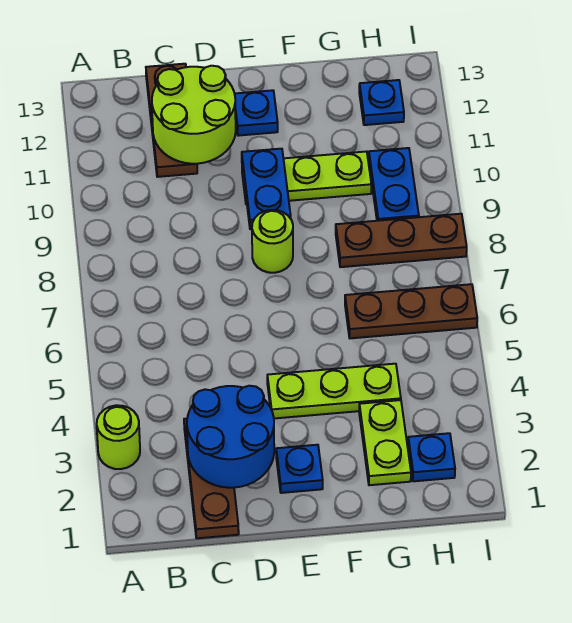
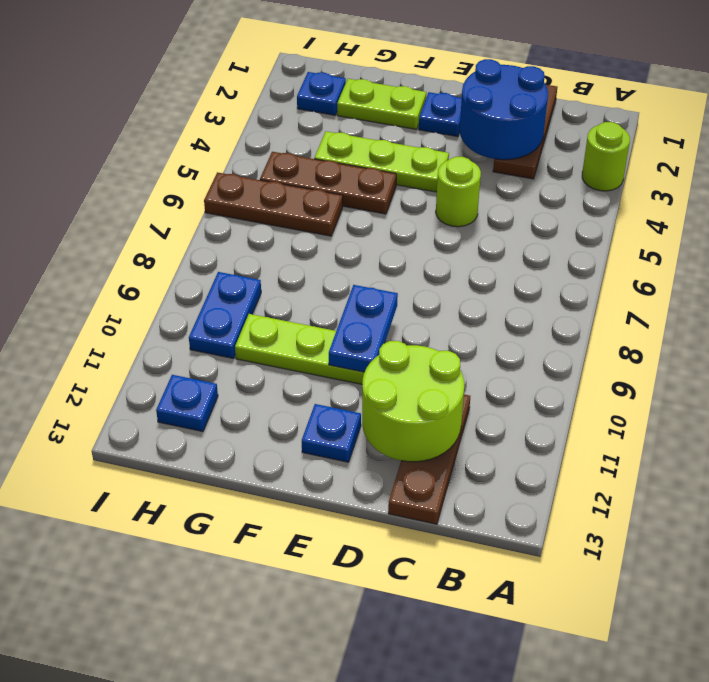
lime 1x1 round brick [252,210,293,273] -> lime 1x1 round brick moved to [436,157,481,227]
lime 1x2 plate [359,400,411,485] -> lime 1x2 plate turned to [337,79,426,129]
brown 1x3 plate [336,214,467,267] -> brown 1x3 plate moved to [260,152,396,214]

